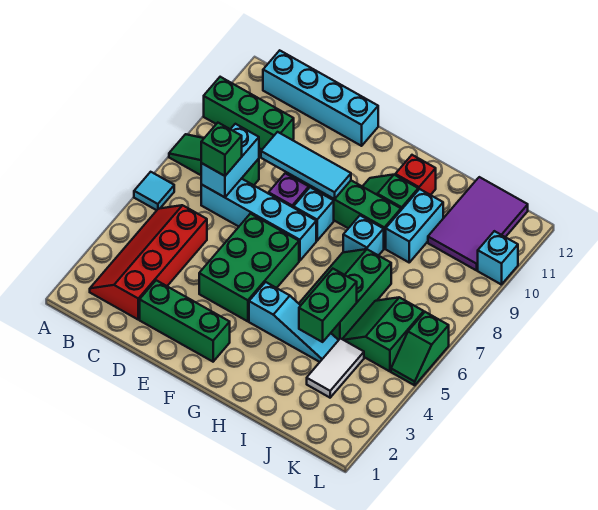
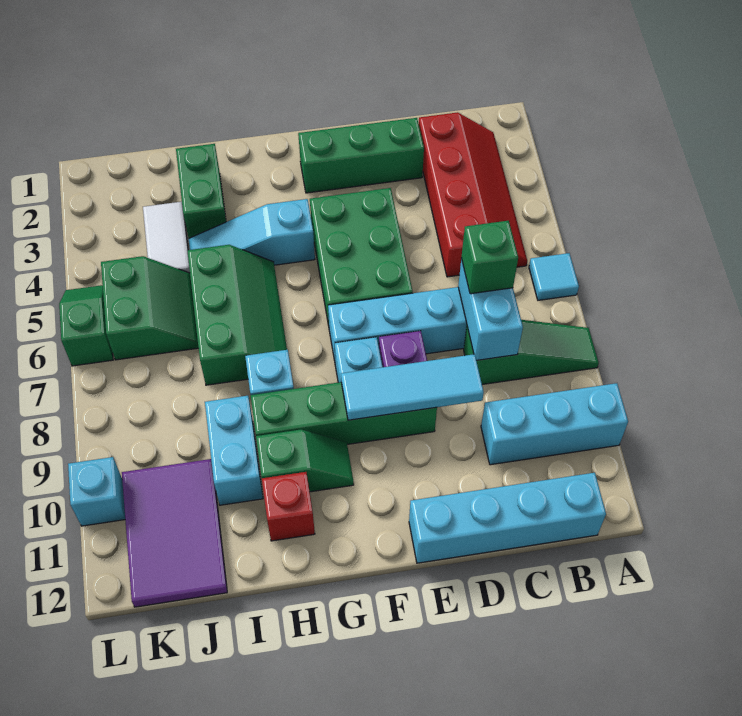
green 1x3 brick [204,77,294,150] -> cyan 1x3 brick [481,383,628,465]
green 1x2 brick [299,269,357,342] -> green 1x2 brick moved to [176,144,226,238]

